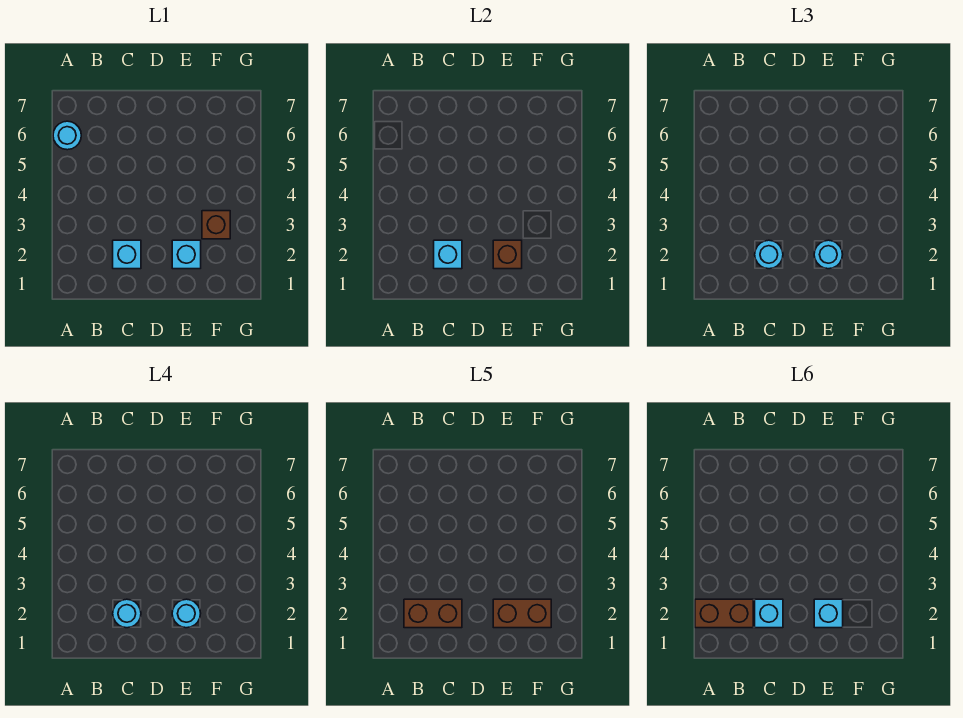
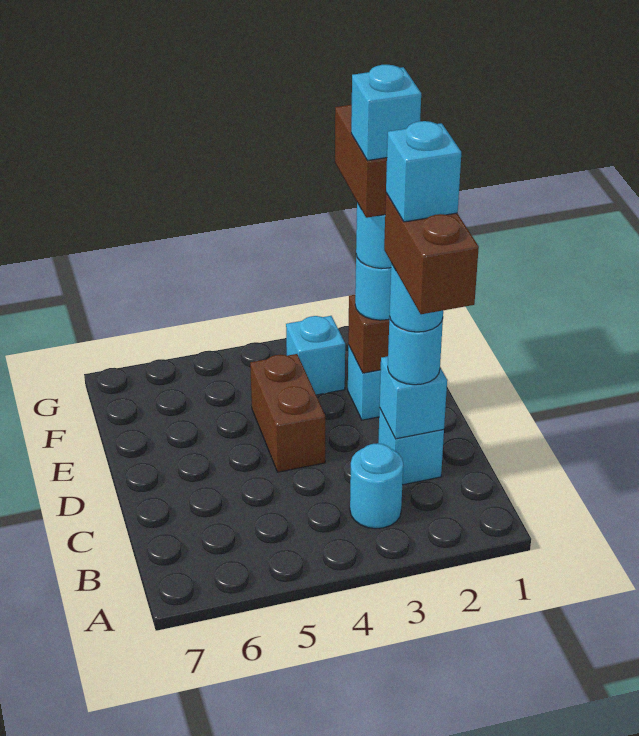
brown 1x2 brick [695,599,753,628] -> brown 1x2 brick moved to [250,354,325,472]
cyan 1x1 round brick [53,121,81,150] -> cyan 1x1 round brick moved to [350,443,403,529]
brown 1x1 brick [202,211,230,239] -> cyan 1x1 brick [286,316,345,395]

